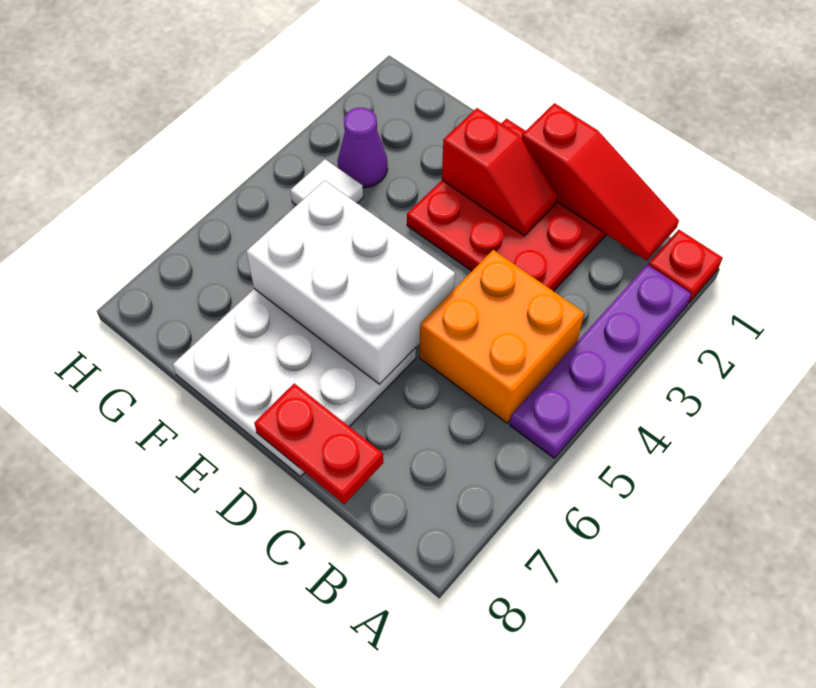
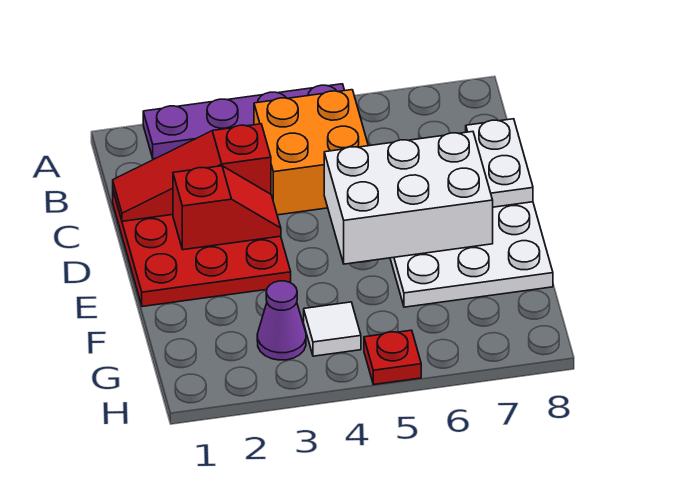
red 1x1 plate [648,230,722,303] -> red 1x1 plate moved to [364,330,421,385]
red 1x3 slope [522,103,679,261] -> red 1x3 slope turned to [113,124,271,221]
red 1x2 plate [254,383,383,504] -> white 1x2 plate [466,119,533,207]
red 1x2 slope [442,108,557,236] -> red 1x2 slope turned to [173,166,281,250]
white 2x3 brick [246,180,455,384] -> white 2x3 brick turned to [324,132,493,264]

